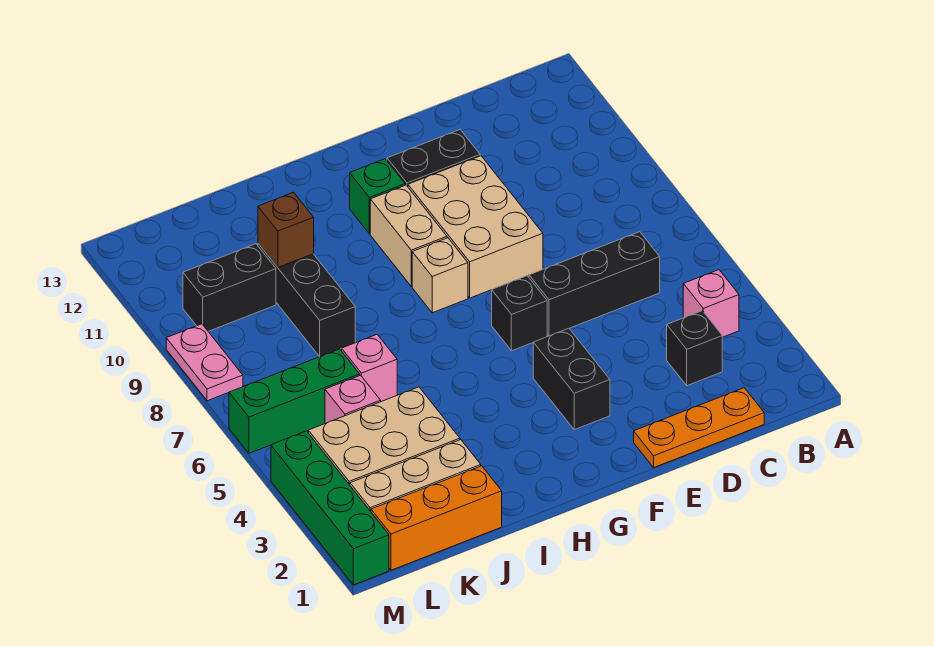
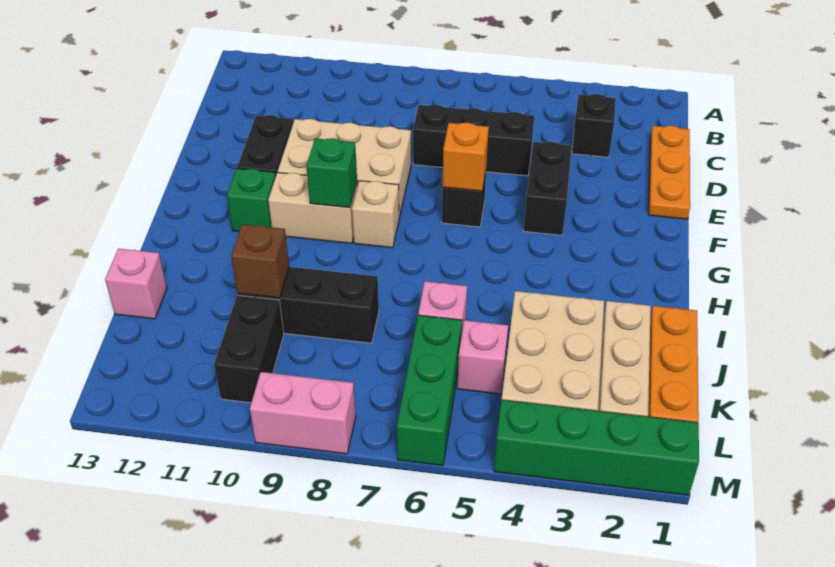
pink 1x1 brick [683,270,739,337] -> pink 1x1 brick moved to [105,249,167,319]
black 1x3 brick [529,232,660,336] -> black 1x3 brick turned to [413,104,534,176]
black 1x2 brick [533,328,610,430] -> black 1x2 brick turned to [523,142,572,235]
none -> orange 1x1 brick [442,123,489,191]
none -> green 1x1 brick [307,138,357,208]
pink 1x2 plate [166,324,243,401] -> pink 1x2 brick [250,372,356,454]

